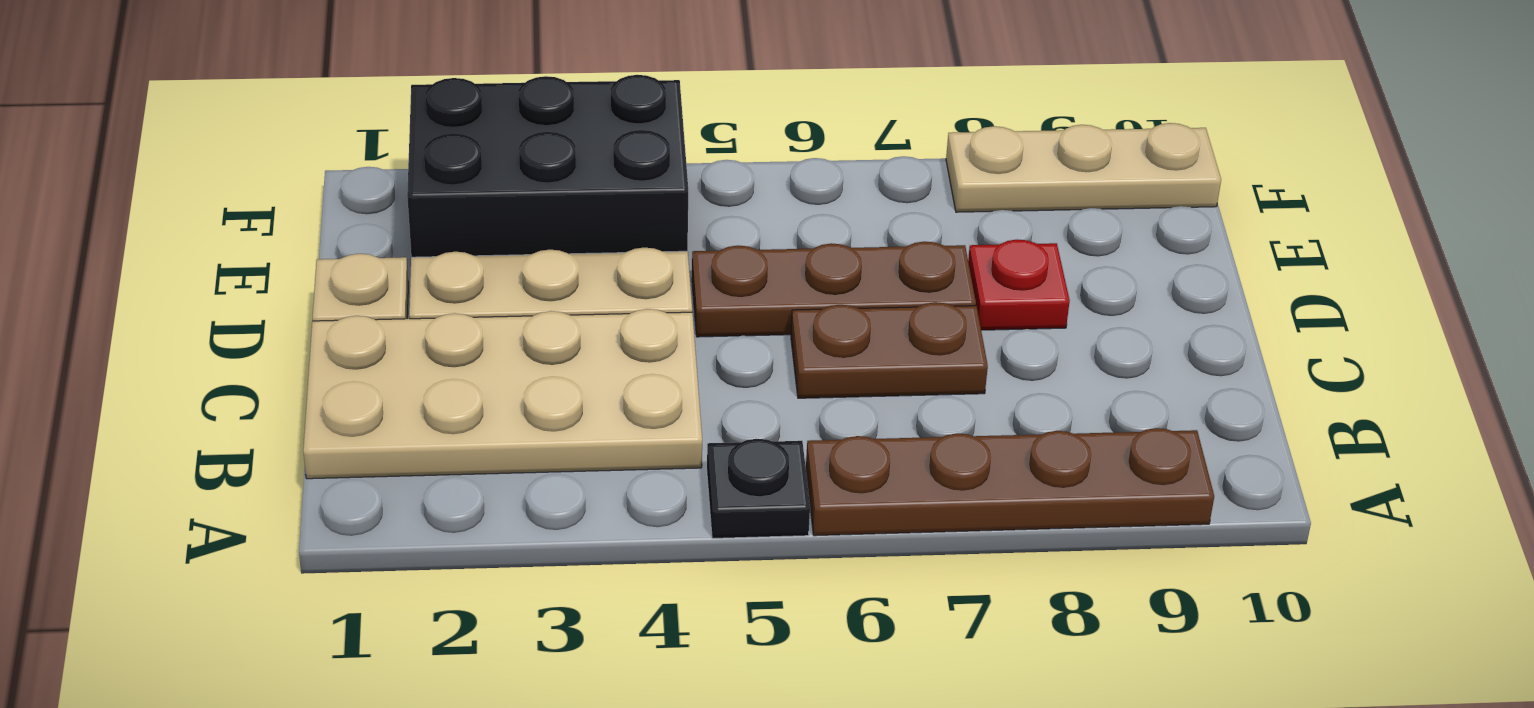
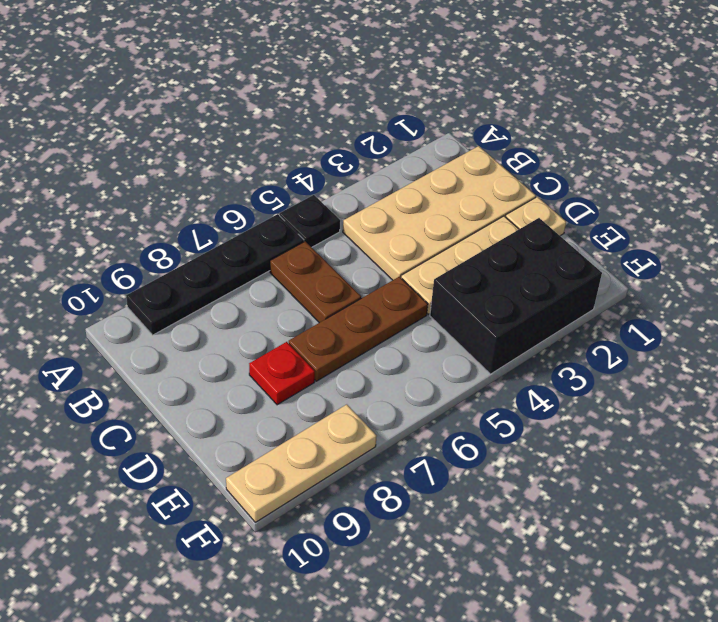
brown 1x4 plate [806,428,1214,536] -> black 1x4 plate [126,214,304,335]
brown 1x2 plate [791,302,988,398] -> brown 1x2 plate turned to [270,241,361,323]

